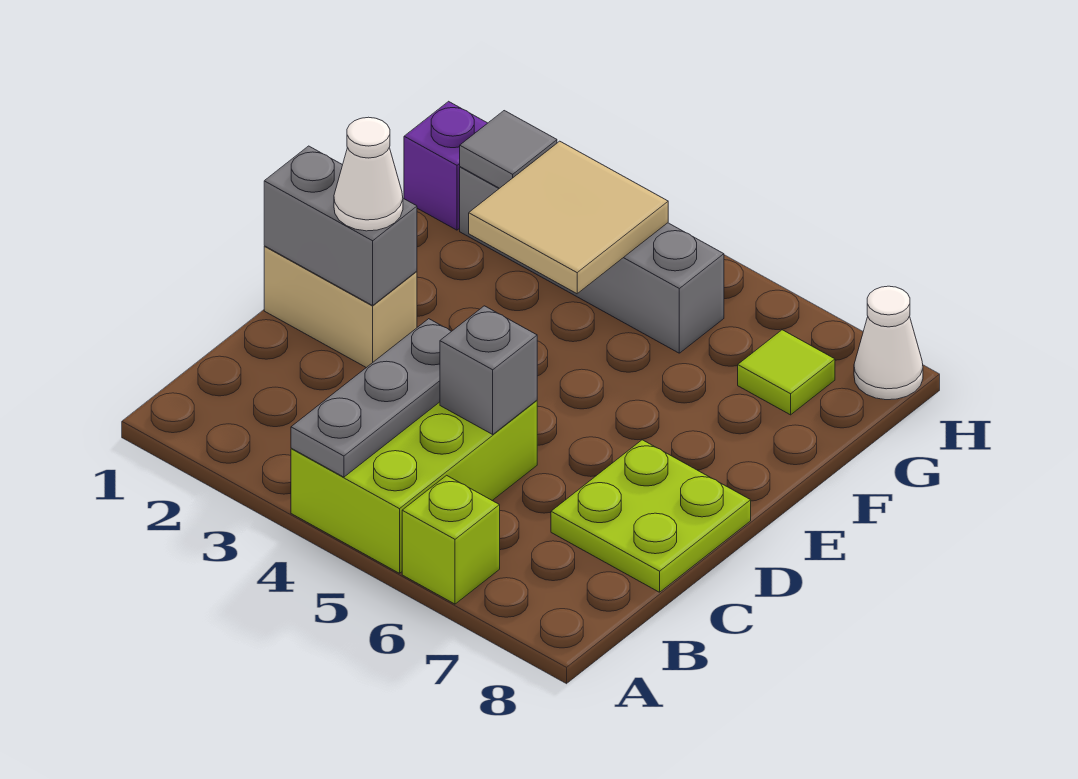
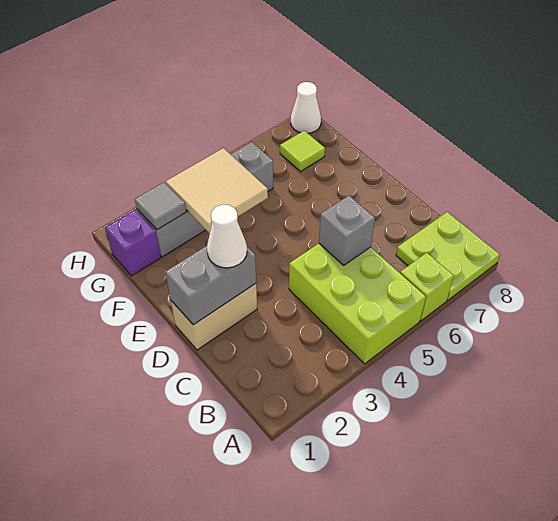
grey 1x3 plate [291,319,451,477] -> none
lime 2x2 plate [551,440,751,592] -> lime 2x2 plate moved to [396,212,500,300]

